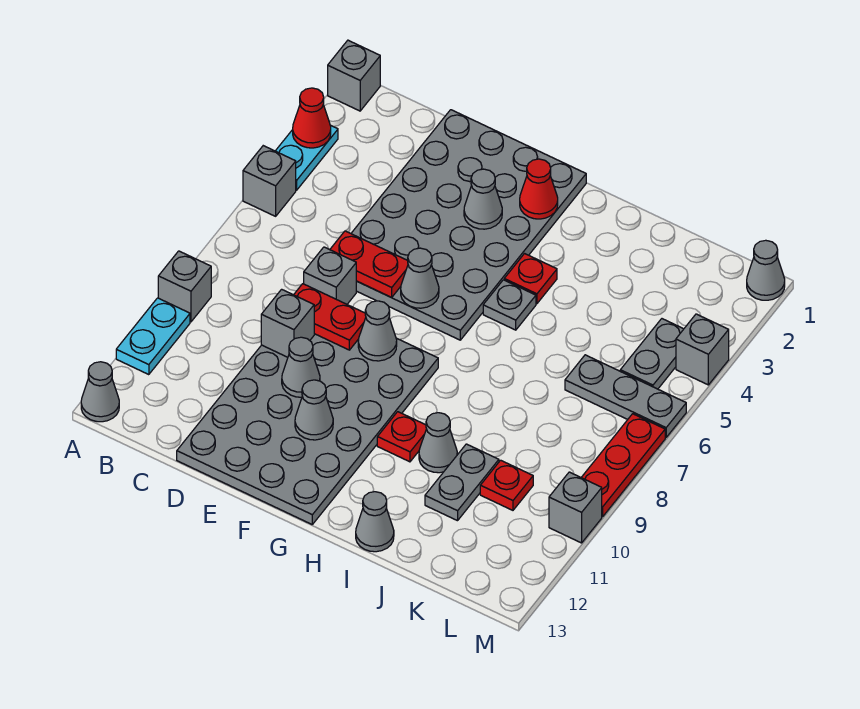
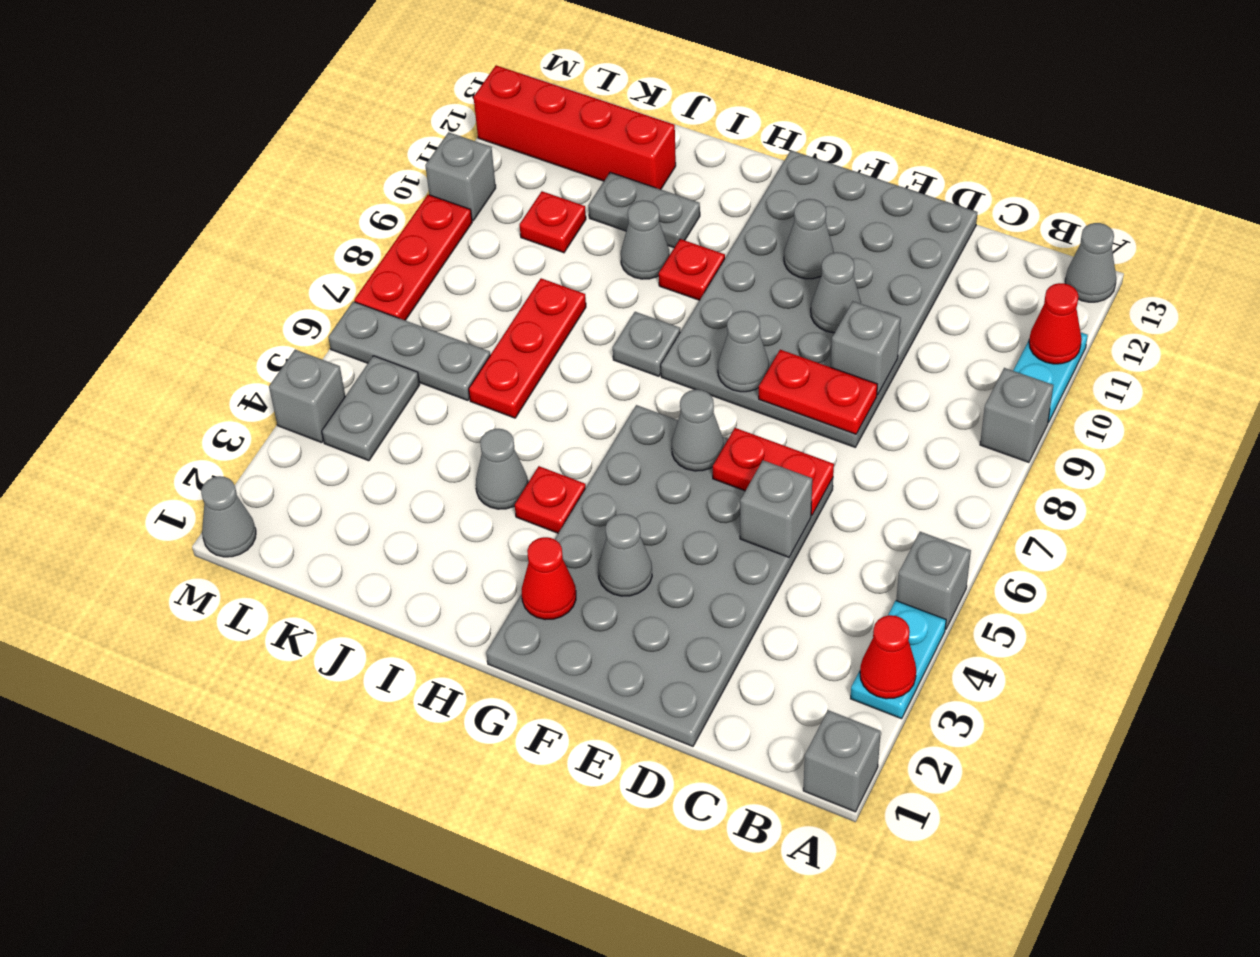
none -> red 1x1 cone [1029,283,1082,364]
grey 1x1 brick [304,247,356,304] -> grey 1x1 brick moved to [740,460,812,557]
grey 1x1 plate [483,280,536,330] -> grey 1x1 plate moved to [613,312,680,376]
grey 1x1 cone [356,492,394,552] -> grey 1x1 cone moved to [476,429,528,509]
none -> red 1x3 plate [469,278,586,418]
grey 1x2 plate [425,444,499,521] -> grey 1x2 plate turned to [588,172,700,248]
none -> red 1x4 brick [474,65,676,189]

